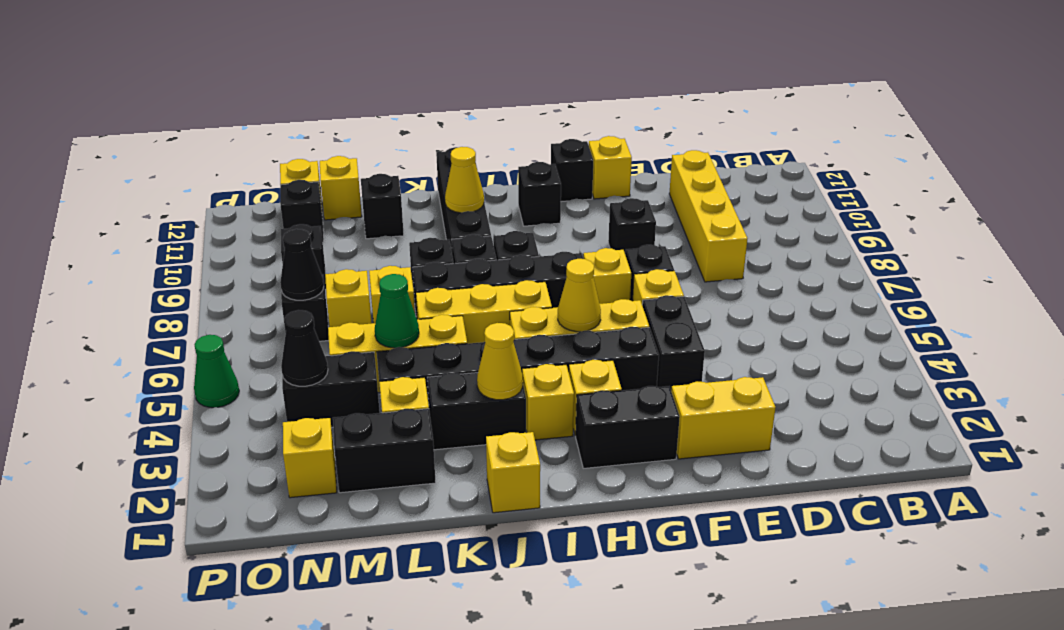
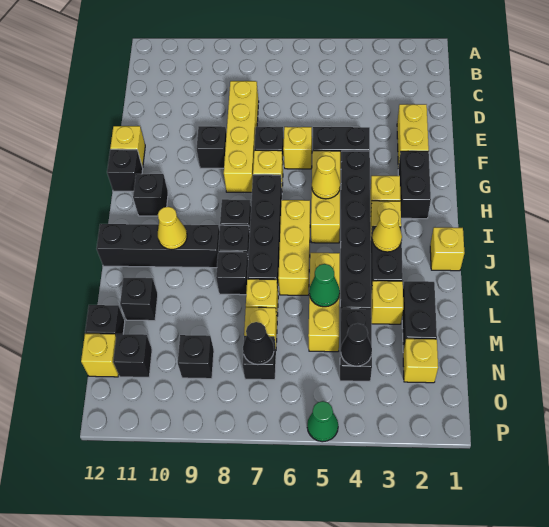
yellow 1x4 brick [669,150,747,282] -> yellow 1x4 brick turned to [224,81,259,192]
yellow 1x1 brick [320,156,362,220] -> black 1x1 brick [85,305,125,335]

